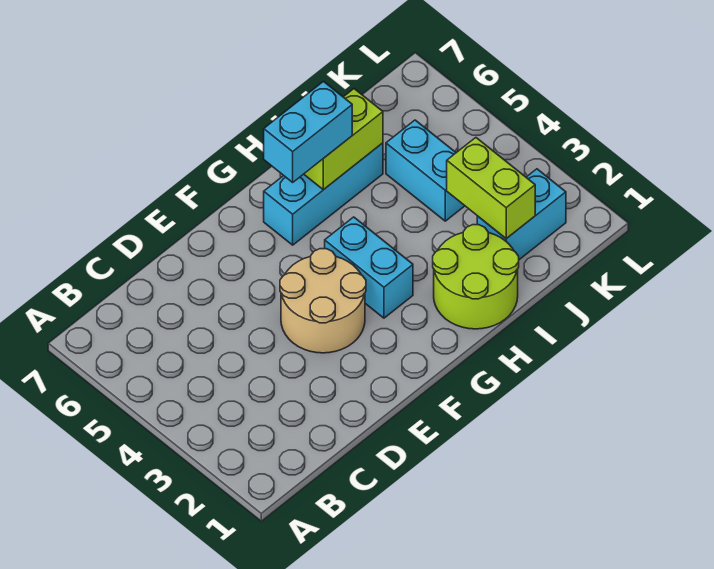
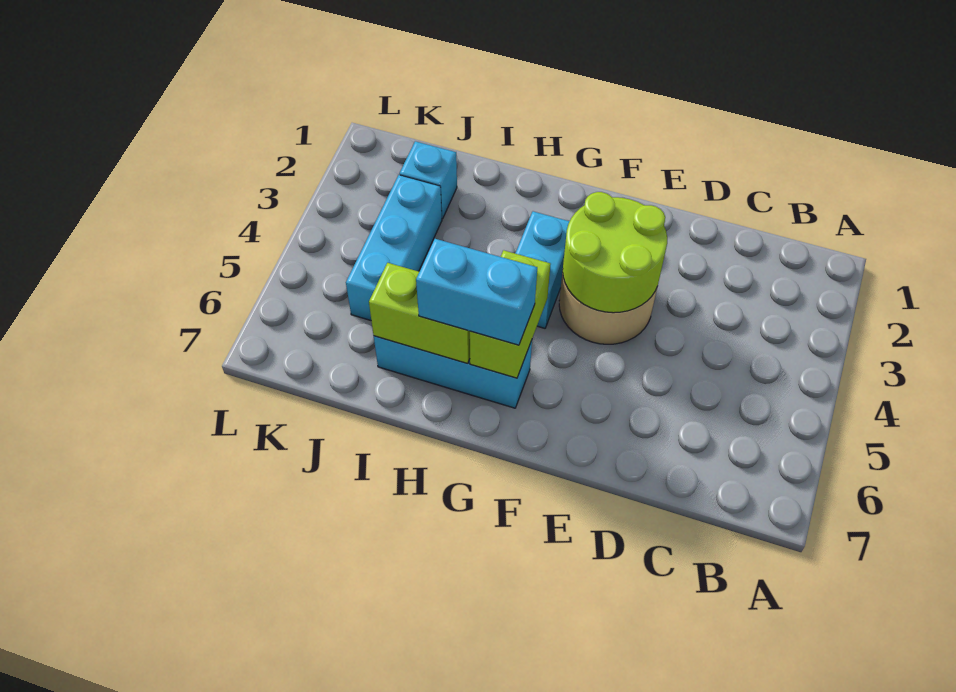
lime 2x2 round brick [433,225,519,329] -> lime 2x2 round brick moved to [563,192,667,313]
cyan 1x2 brick [477,169,566,260] -> cyan 1x1 brick [399,141,457,219]
lime 1x2 brick [447,138,535,239] -> lime 1x2 brick moved to [470,250,550,378]
cyan 1x2 brick [386,120,465,221] -> cyan 1x3 brick [346,175,442,320]

